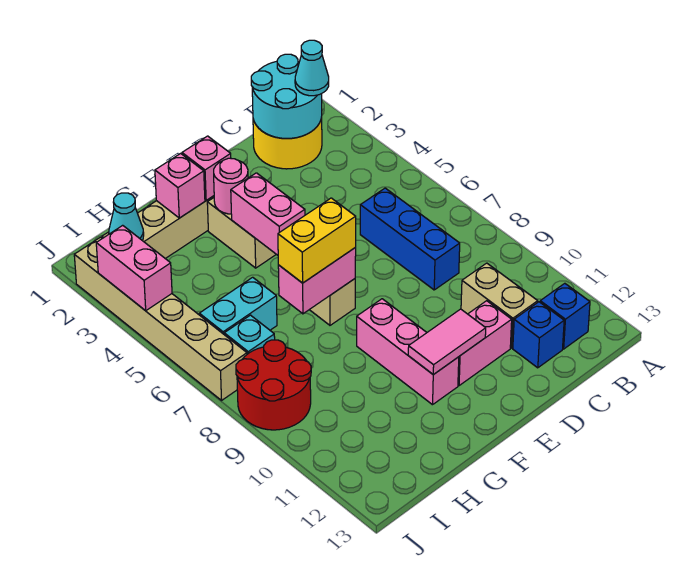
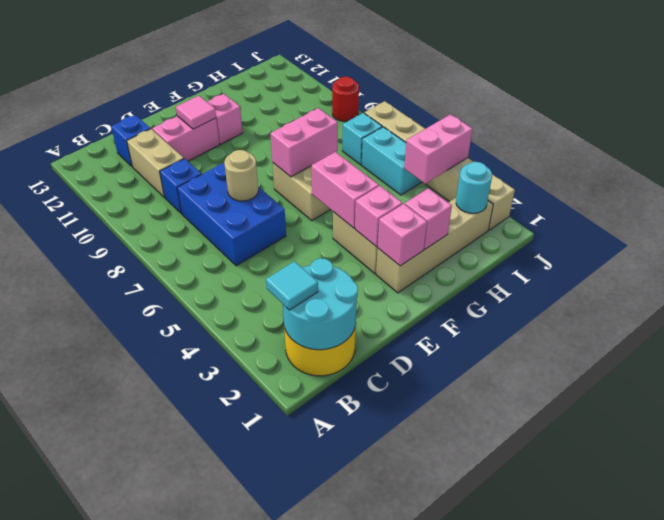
cyan 1x1 cone [295,40,329,96] -> cyan 1x1 tile [266,261,318,310]
blue 1x1 brick [540,283,590,349] -> blue 1x1 brick moved to [160,159,201,214]
blue 1x3 brick [360,188,460,290] -> blue 2x3 brick [177,163,286,266]
none -> tan 1x1 round brick [224,150,258,201]
pink 1x2 tile [408,309,486,375] -> pink 1x1 tile [176,96,216,129]
pink 1x1 round brick [214,158,248,214] -> pink 1x1 brick [355,186,402,247]
yellow 1x2 brick [278,198,356,283] -> none
pink 1x3 brick [357,299,459,405] -> pink 1x1 brick [207,94,243,144]
cyan 1x2 brick [199,277,277,334] -> cyan 1x2 brick turned to [361,127,422,195]
cyan 1x1 cone [109,193,144,240] -> cyan 1x1 round brick [456,162,492,213]
red 2x2 round brick [236,340,311,430] -> red 1x1 round brick [332,77,359,122]
pink 1x2 brick [96,225,172,311] -> pink 1x2 brick turned to [404,114,472,184]

